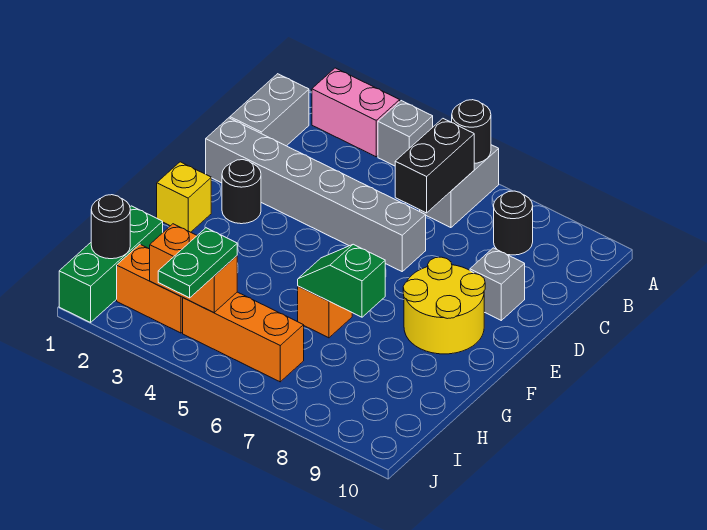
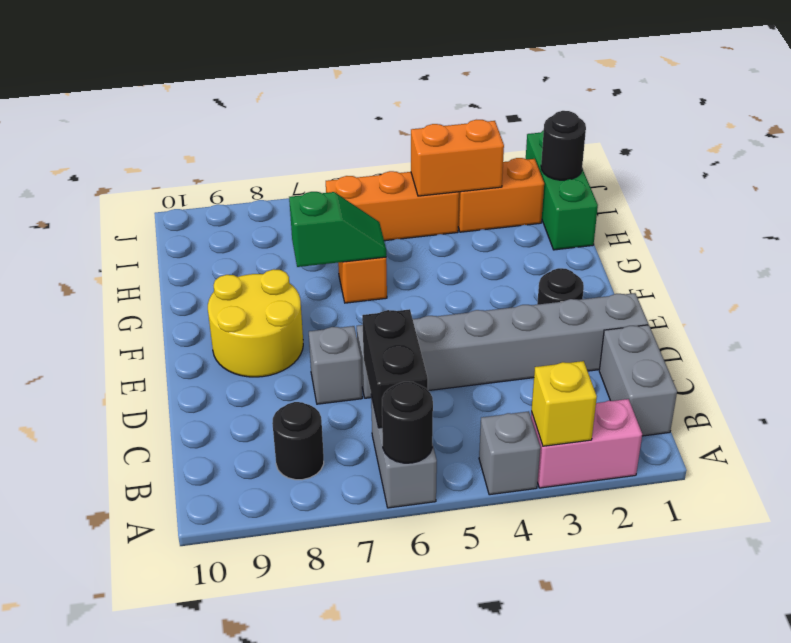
grey 1x1 brick [470,248,525,320] -> grey 1x1 brick moved to [309,326,362,404]
yellow 1x1 brick [157,162,211,232] -> yellow 1x1 brick moved to [531,361,597,446]
green 1x2 plate [158,228,237,298] -> none

